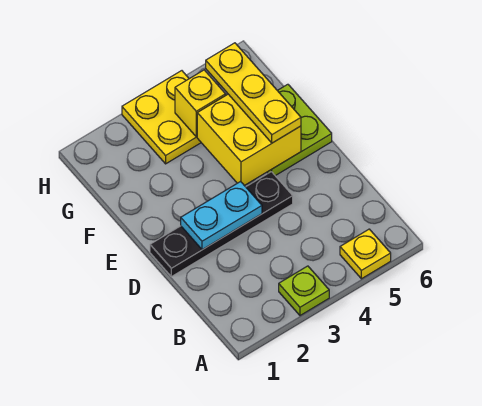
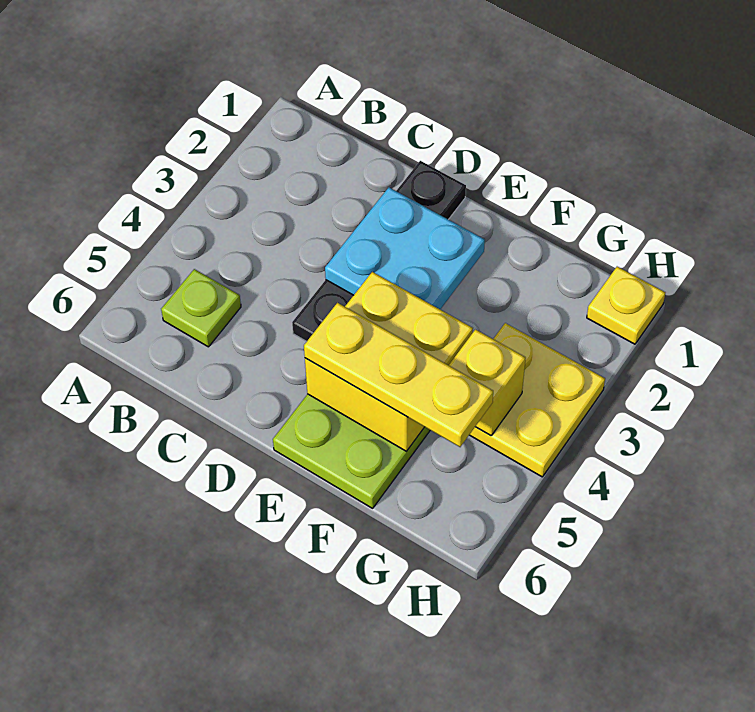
lime 1x1 plate [279,266,329,316] -> lime 1x1 plate moved to [161,269,241,347]
yellow 1x1 plate [340,229,391,279] -> yellow 1x1 plate moved to [587,267,665,344]
cyan 1x2 plate [181,181,262,250] -> cyan 2x2 plate [325,187,485,309]

